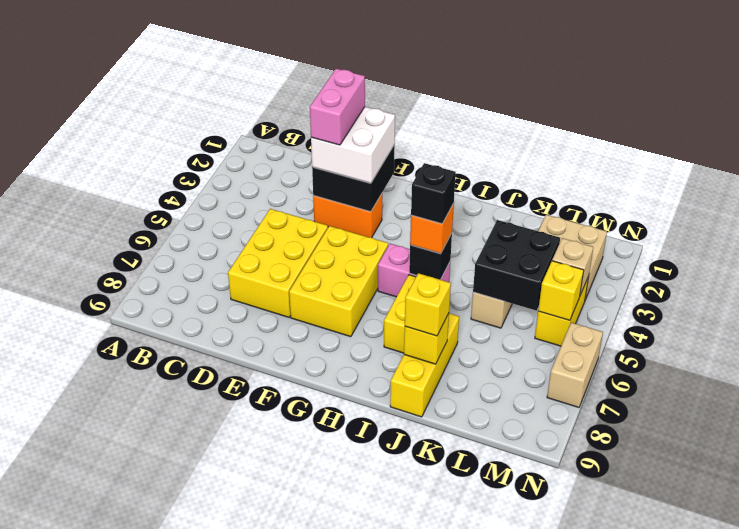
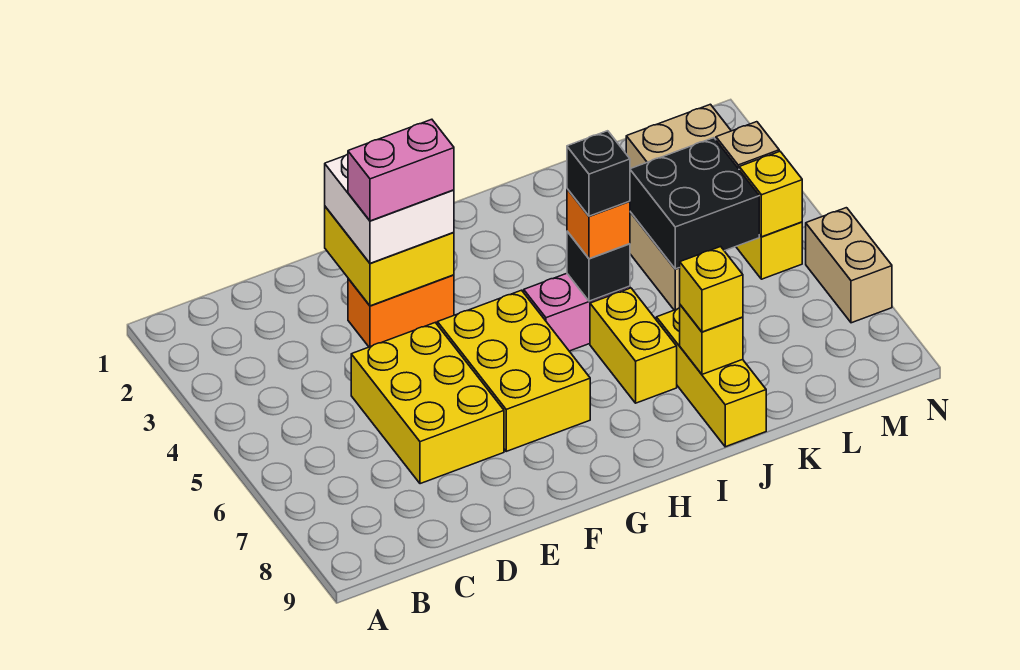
black 2x2 brick [312,145,395,212] -> yellow 2x2 brick [325,207,454,306]
pink 1x2 brick [310,69,365,145] -> pink 1x2 brick turned to [348,119,454,221]

